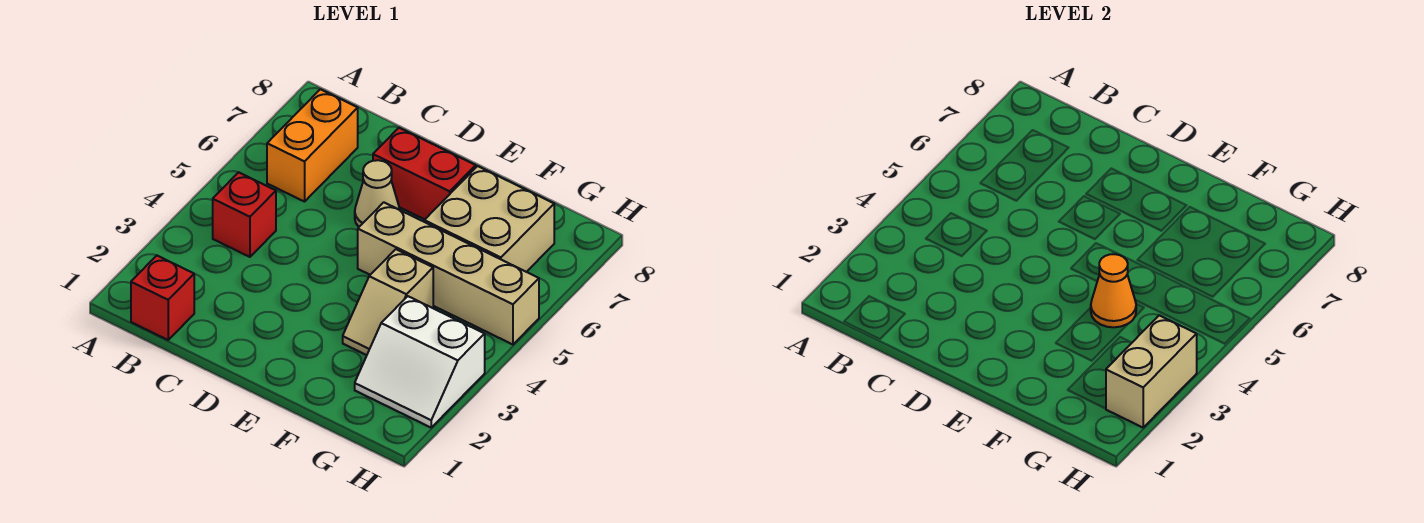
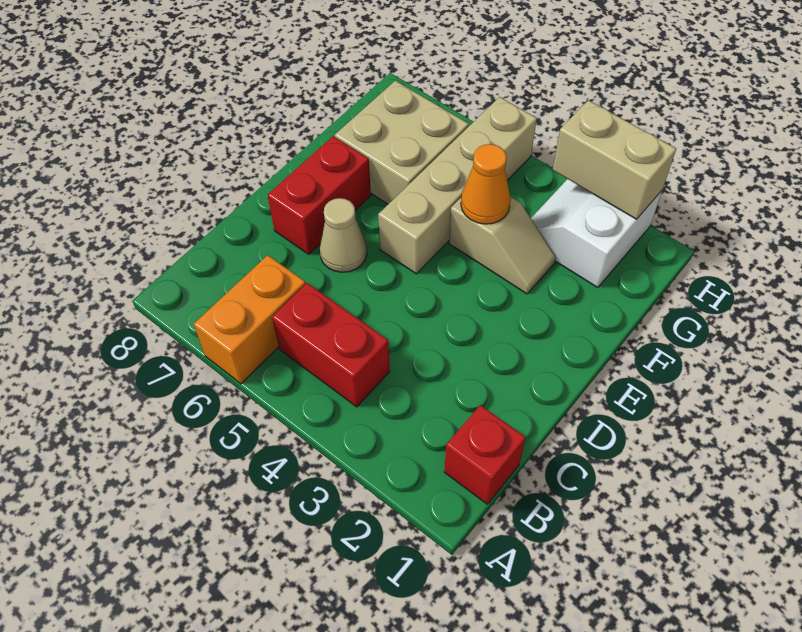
red 1x1 brick [213,172,276,257] -> red 1x2 brick [272,283,390,407]
orange 1x2 brick [267,89,358,202] -> orange 1x2 brick turned to [194,255,306,384]
white 2x2 slope [355,296,485,427] -> white 2x2 slope turned to [531,179,662,288]

